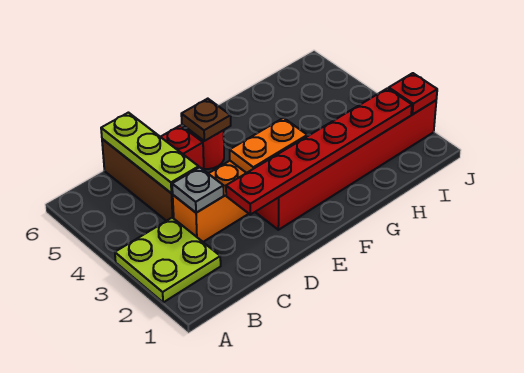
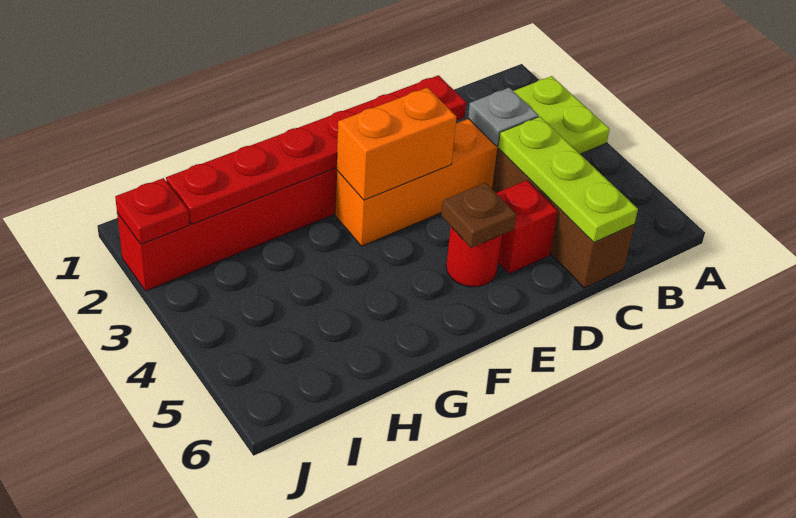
orange 1x2 plate [230,118,307,173] -> orange 1x2 brick [337,88,456,200]

